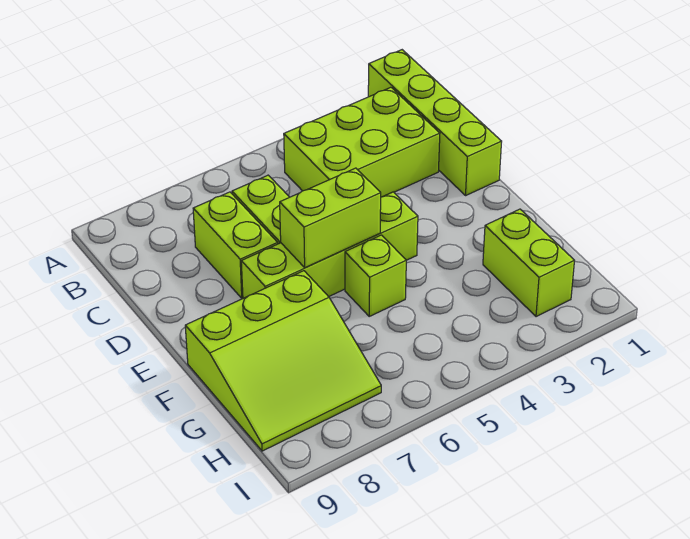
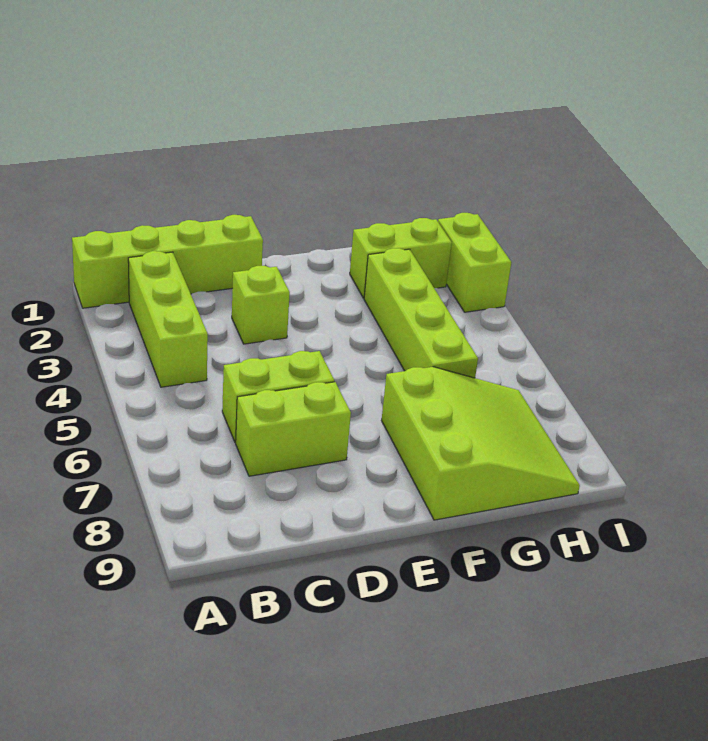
lime 2x3 brick [284,87,440,197] -> lime 1x3 brick [128,251,208,387]
lime 1x4 brick [241,192,418,298] -> lime 1x4 brick moved to [364,248,478,378]
lime 1x2 brick [280,168,381,268] -> lime 1x2 brick moved to [438,213,511,312]
lime 1x1 brick [345,235,406,316] -> lime 1x1 brick moved to [232,266,290,344]

